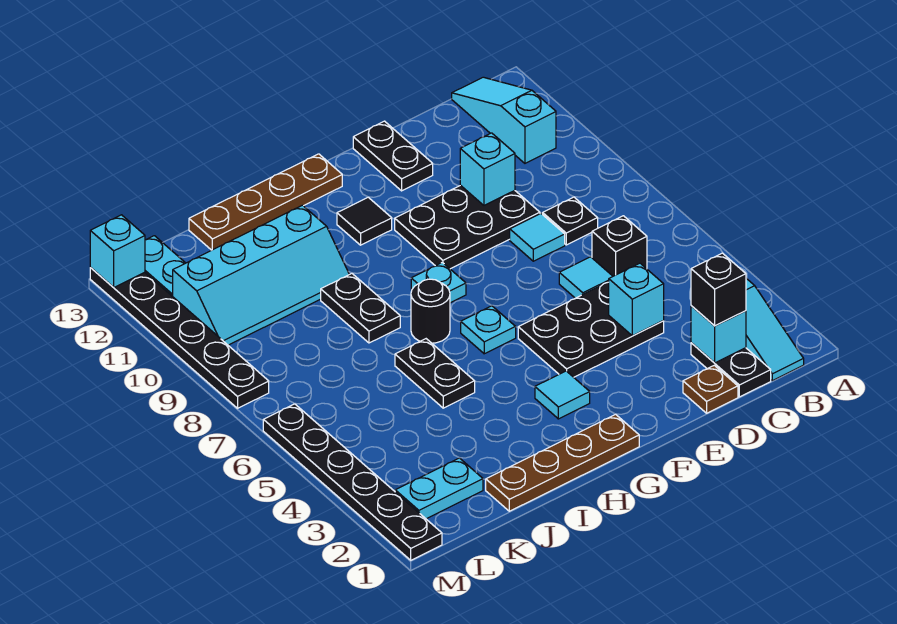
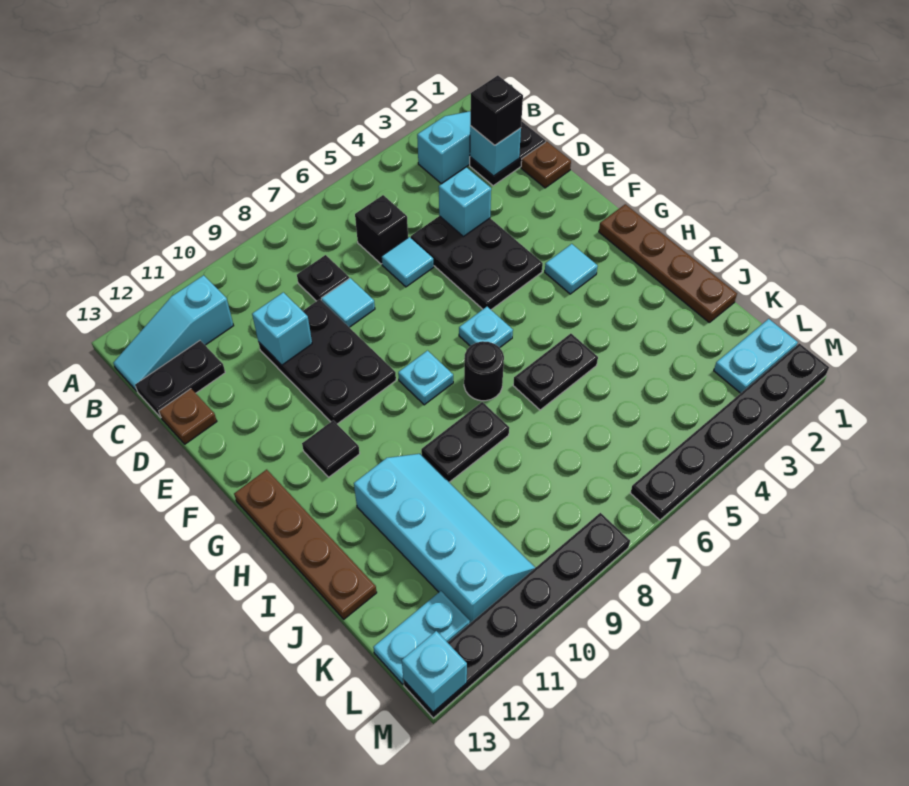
none -> brown 1x1 plate [159,389,217,444]
black 1x2 plate [353,121,433,191] -> black 1x2 plate moved to [135,341,225,417]
cyan 1x2 plate [395,458,483,519] -> cyan 1x2 plate turned to [714,319,798,393]

